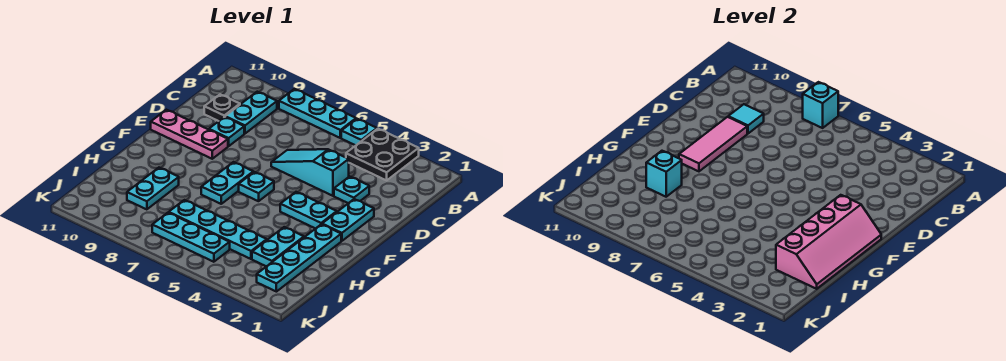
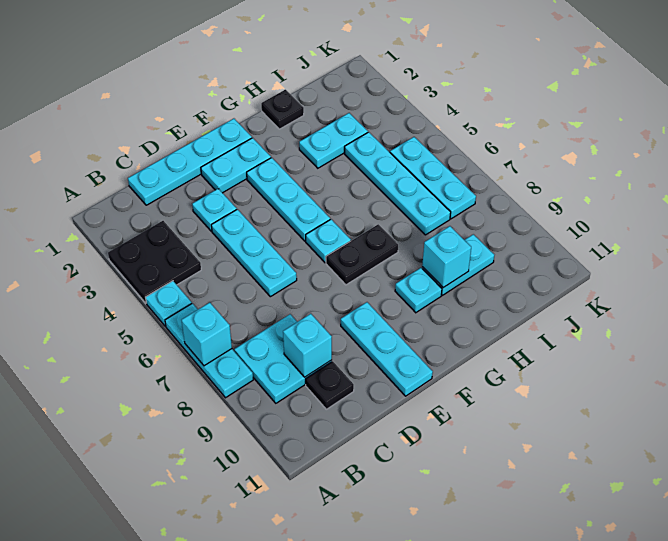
cyan 1x2 plate [225,92,277,133] -> cyan 2x2 plate [234,314,332,403]
cyan 1x1 tile [728,104,764,133] -> cyan 1x1 brick [283,314,332,377]
cyan 1x3 slope [271,149,349,196] -> cyan 1x3 plate [211,209,297,297]
cyan 1x1 plate [209,117,244,146] -> cyan 1x1 plate moved to [395,268,442,313]
pink 1x3 tile [679,117,747,171] -> none
pink 1x3 plate [151,110,228,159] -> cyan 1x3 plate [341,302,433,396]
pink 2x4 slope [776,195,881,289] -> none
cyan 1x2 plate [280,192,337,229] -> cyan 1x3 plate [247,158,330,241]
cyan 1x2 plate [201,162,253,204] -> black 1x2 plate [326,224,398,285]
cyan 1x4 plate [257,224,341,292] -> cyan 1x4 plate moved to [128,119,252,205]
none -> black 1x1 plate [261,90,304,129]

